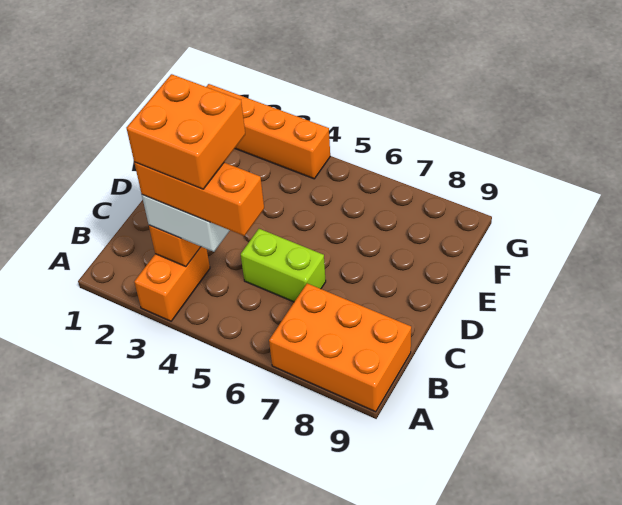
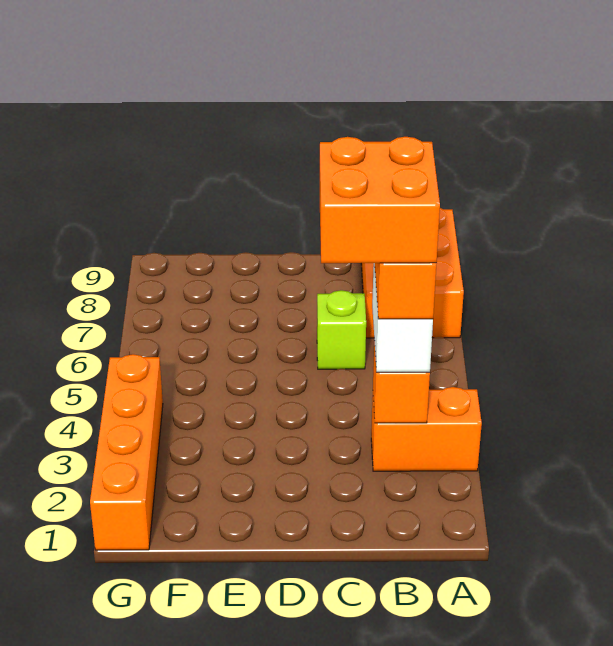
lime 1x2 brick [241,229,326,302] -> lime 1x1 brick [317,290,366,369]

